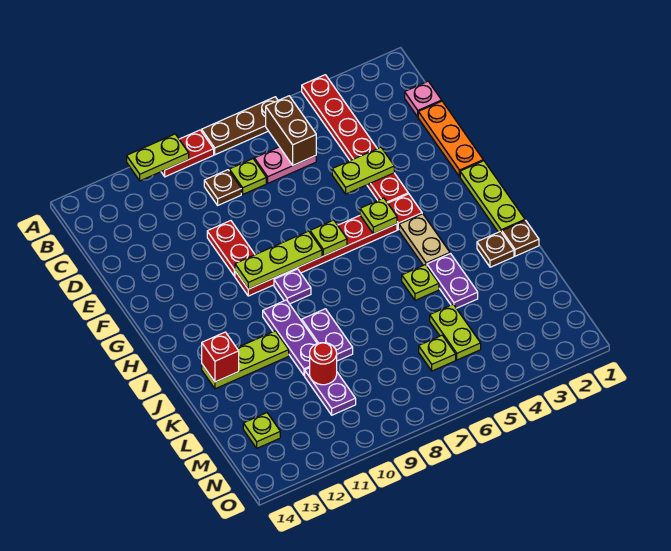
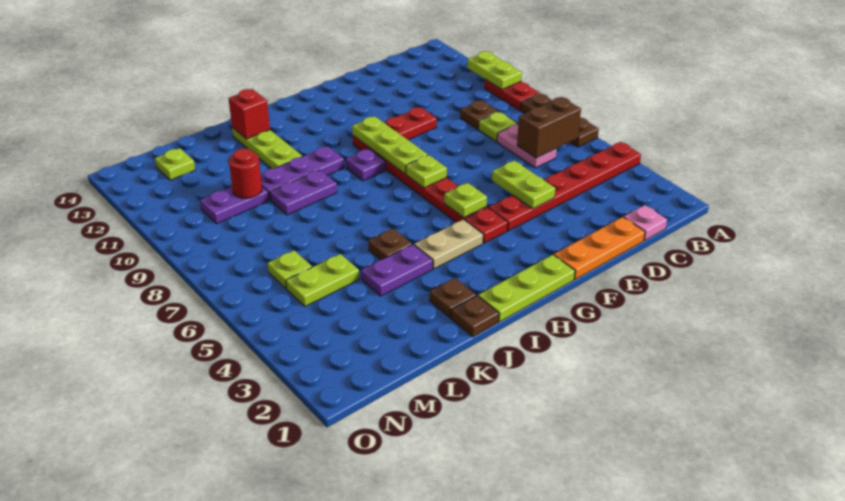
lime 1x1 plate [402,265,439,300] -> brown 1x1 plate [368,229,412,260]

